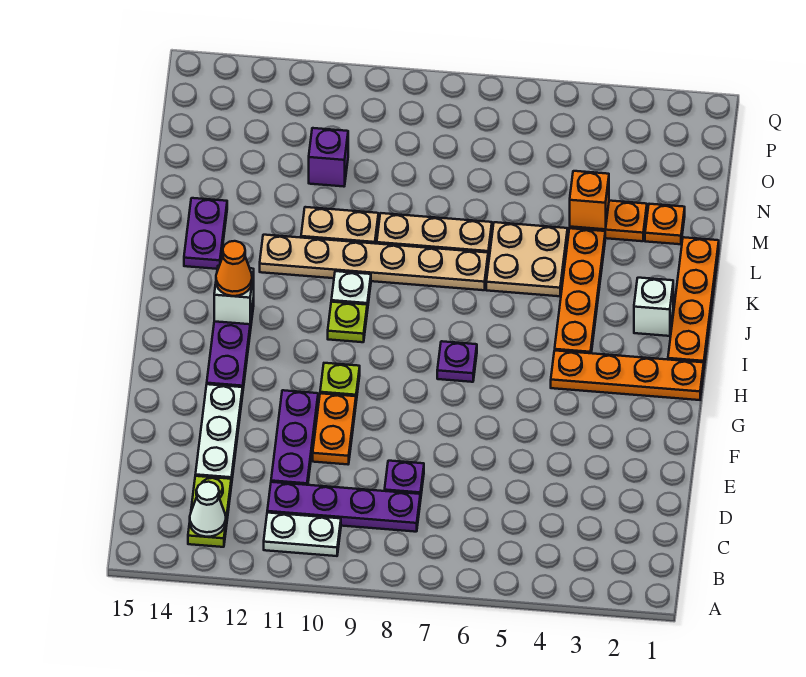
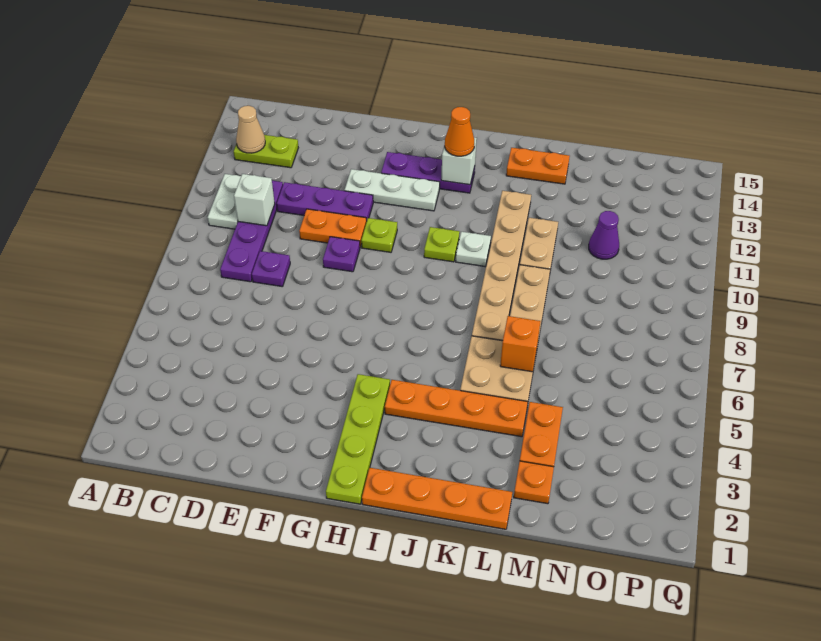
white 1x1 cone [190,482,226,537] -> tan 1x1 cone [236,106,265,153]
white 1x3 plate [195,384,243,485] -> white 1x3 plate moved to [345,169,440,211]
orange 1x4 plate [551,350,704,400] -> lime 1x4 plate [326,374,390,504]
purple 1x1 plate [437,341,477,382] -> purple 1x1 plate moved to [323,237,360,272]
white 1x1 brick [634,278,673,336] -> white 1x1 brick moved to [234,174,275,226]
purple 1x2 plate [184,198,227,269] -> orange 1x2 plate [506,148,570,184]
orange 1x1 brick [570,171,609,229] -> orange 1x1 brick moved to [500,316,540,372]
purple 1x1 brick [309,128,348,187] -> purple 1x1 cone [589,211,619,259]

